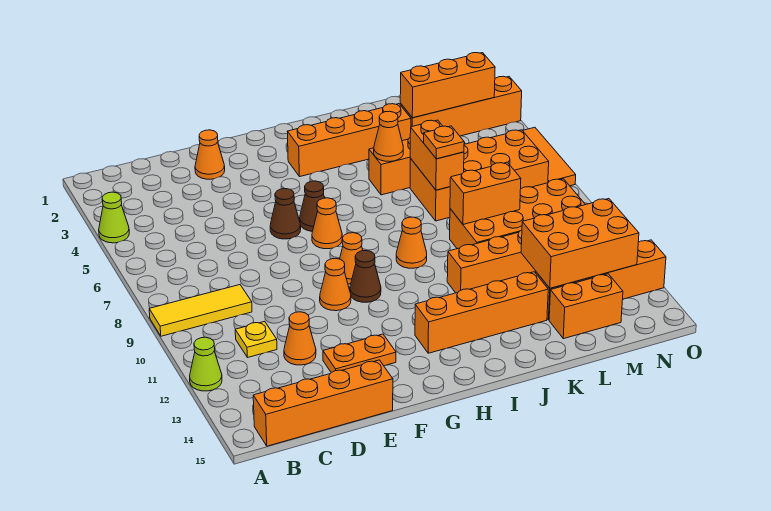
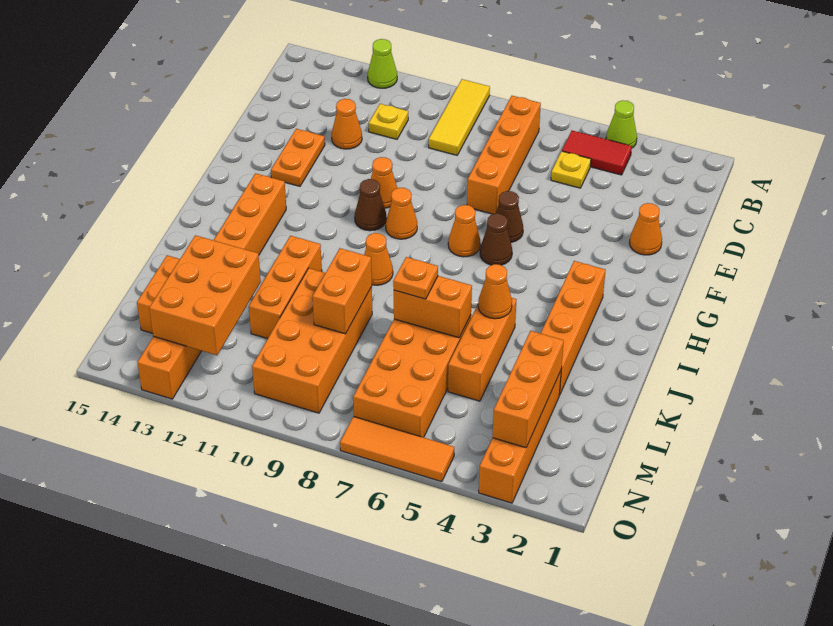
none -> red 1x2 tile [562,130,632,175]
orange 1x4 brick [253,360,393,446] -> orange 1x4 brick moved to [467,96,541,214]
none -> yellow 1x1 plate [551,151,591,188]

